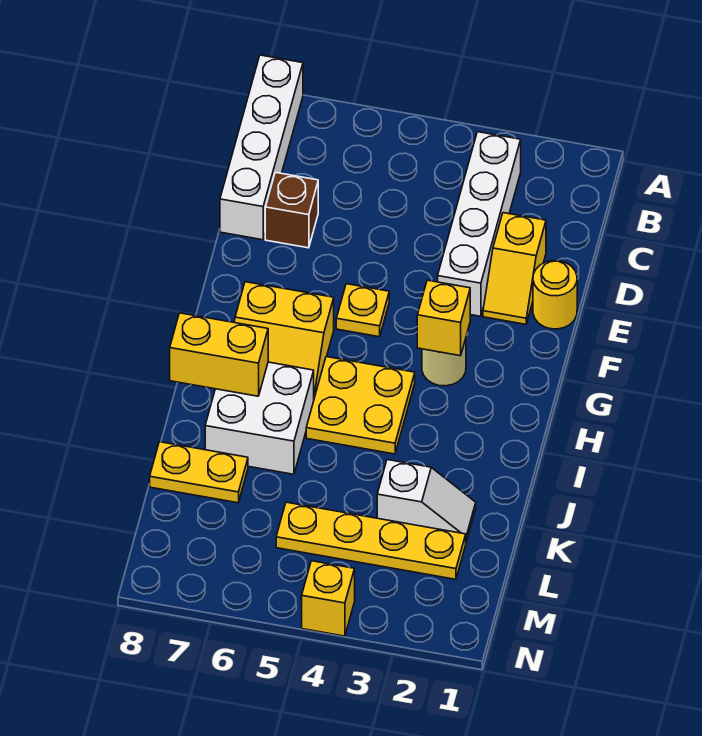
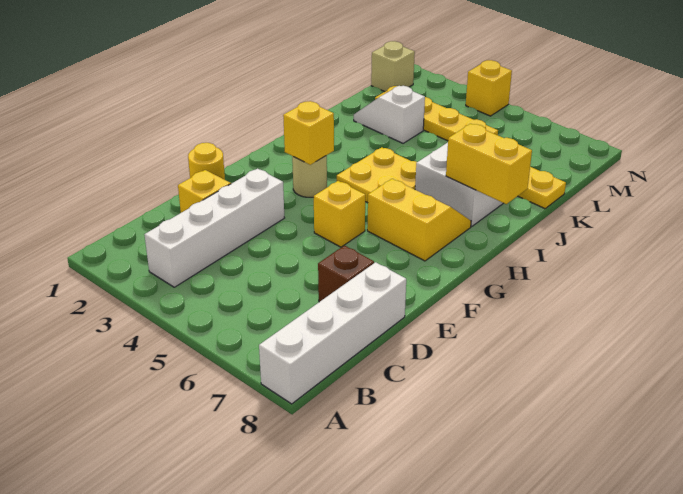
yellow 1x1 plate [336,284,389,337] -> yellow 1x1 brick [314,181,365,247]
none -> tan 1x1 brick [371,41,415,92]

